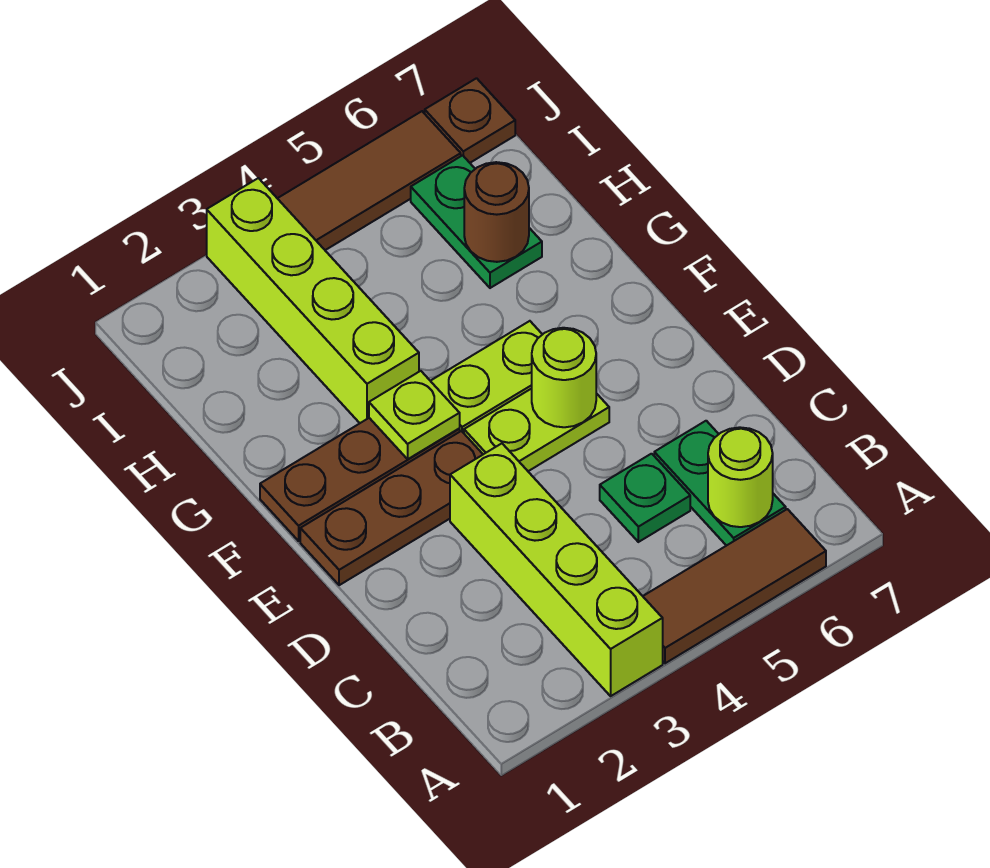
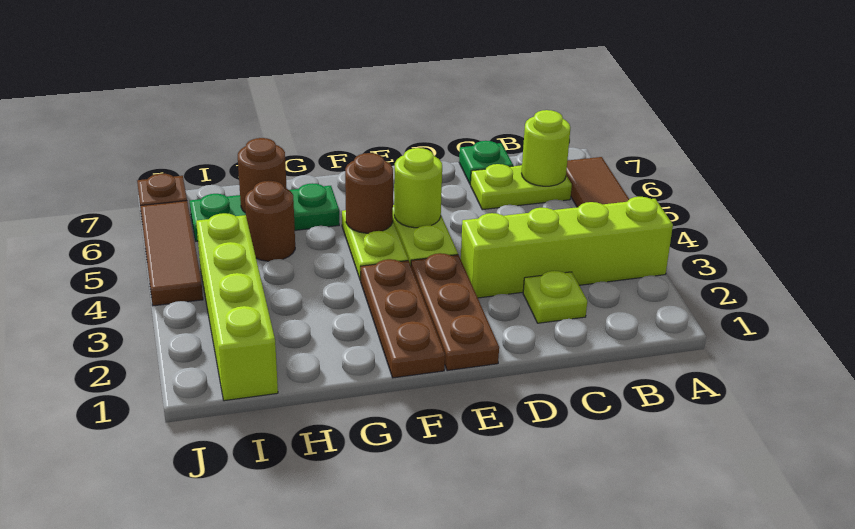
green 1x2 plate [654,421,786,546] -> lime 1x2 plate [471,164,572,210]
green 1x1 plate [600,454,690,542] -> green 1x1 plate moved to [459,141,513,185]
lime 1x1 plate [369,371,460,459] -> lime 1x1 plate moved to [523,271,587,323]
none -> brown 1x1 round brick [345,153,393,233]
lime 1x4 brick [207,178,419,423] -> lime 1x4 brick turned to [196,213,278,401]
none -> brown 1x1 round brick [245,181,295,261]
green 1x2 plate [411,155,542,288] -> green 1x3 plate [190,183,339,241]

